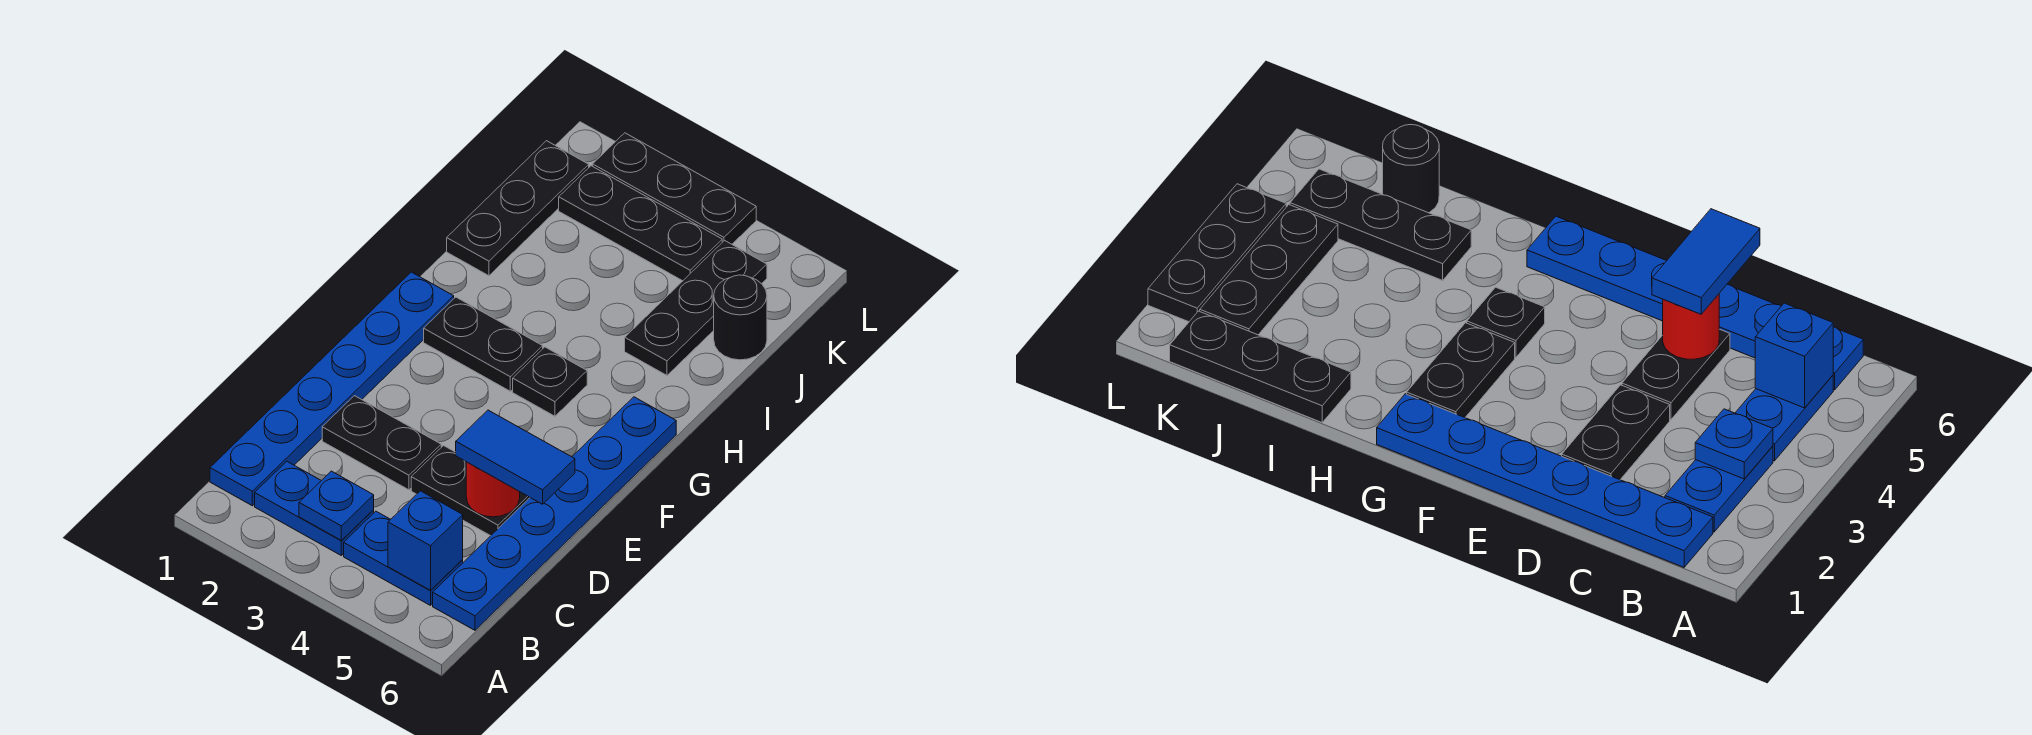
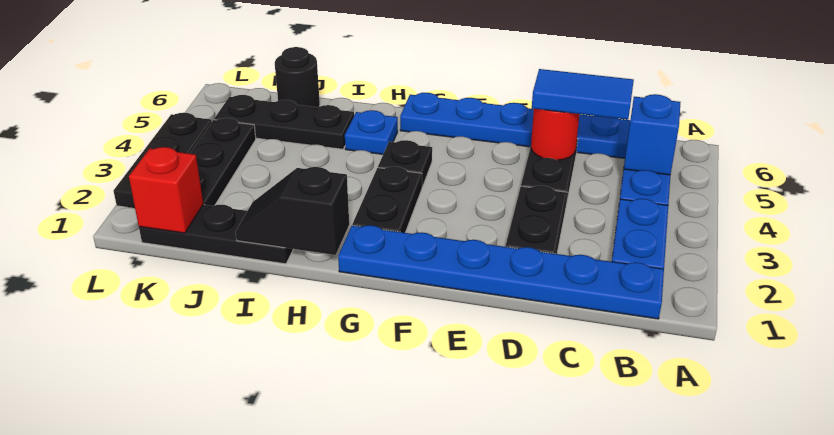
blue 1x1 plate [299,471,374,540] -> blue 1x1 plate moved to [345,110,398,154]
blue 1x2 tile [456,410,575,504] -> blue 1x2 tile turned to [532,69,634,120]
none -> black 1x2 slope [236,167,349,255]
none -> red 1x1 brick [129,147,203,233]

